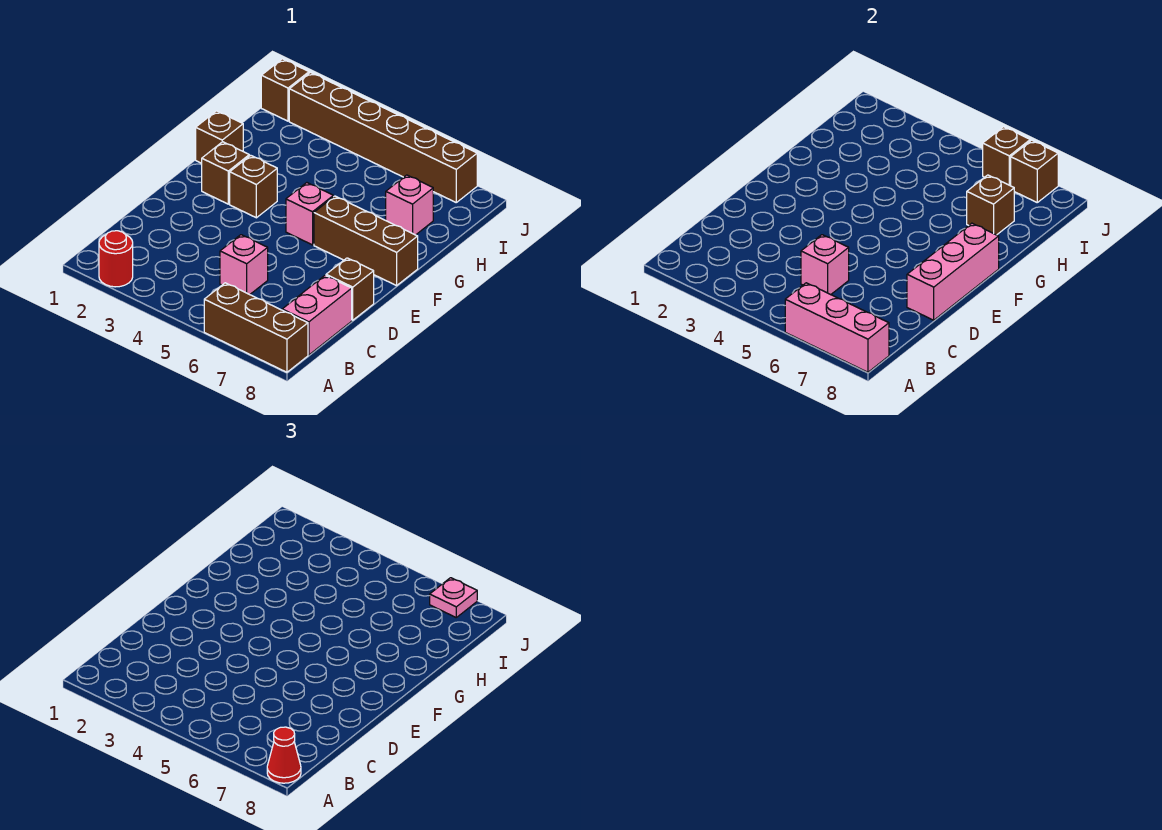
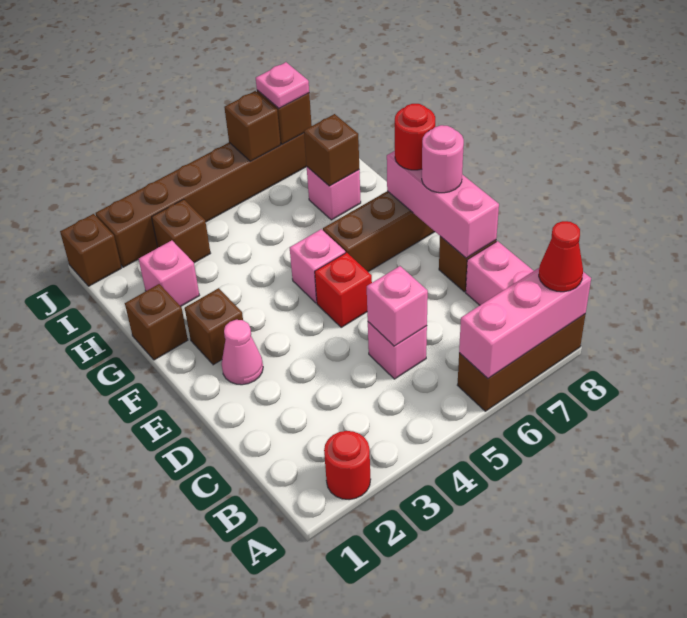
none -> pink 1x1 cone [222,320,263,385]
none -> red 1x1 brick [315,252,372,327]
none -> pink 1x1 round brick [422,125,464,193]
brown 1x1 brick [230,155,277,218] -> brown 1x1 brick moved to [152,199,211,263]
none -> red 1x1 round brick [395,104,435,170]
none -> pink 1x1 brick [139,240,199,306]

